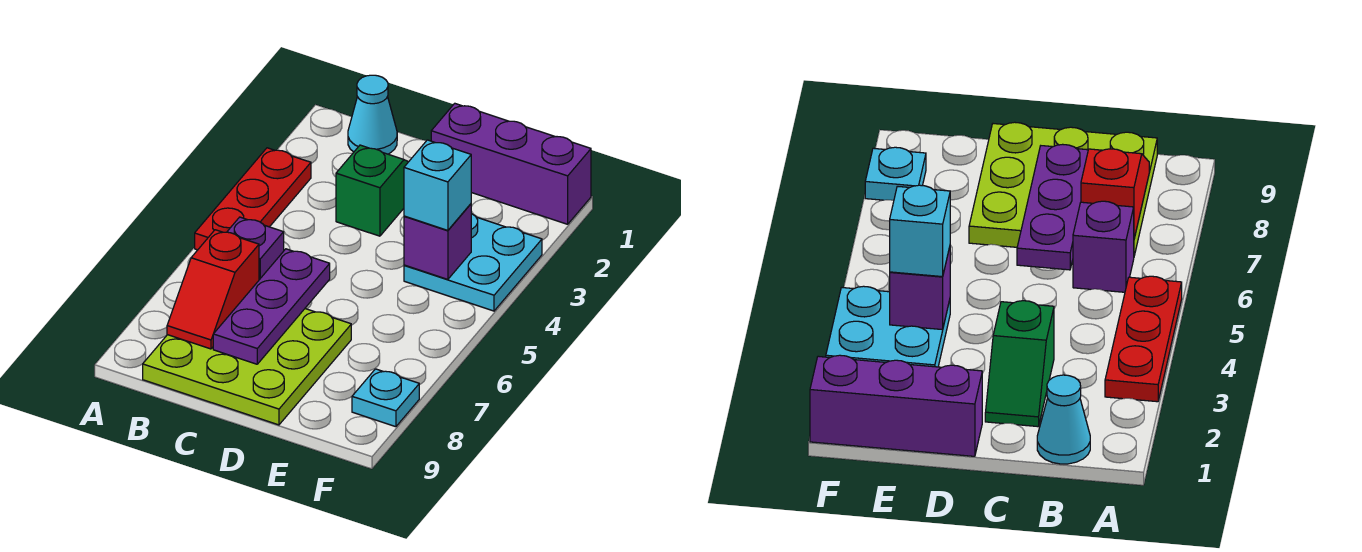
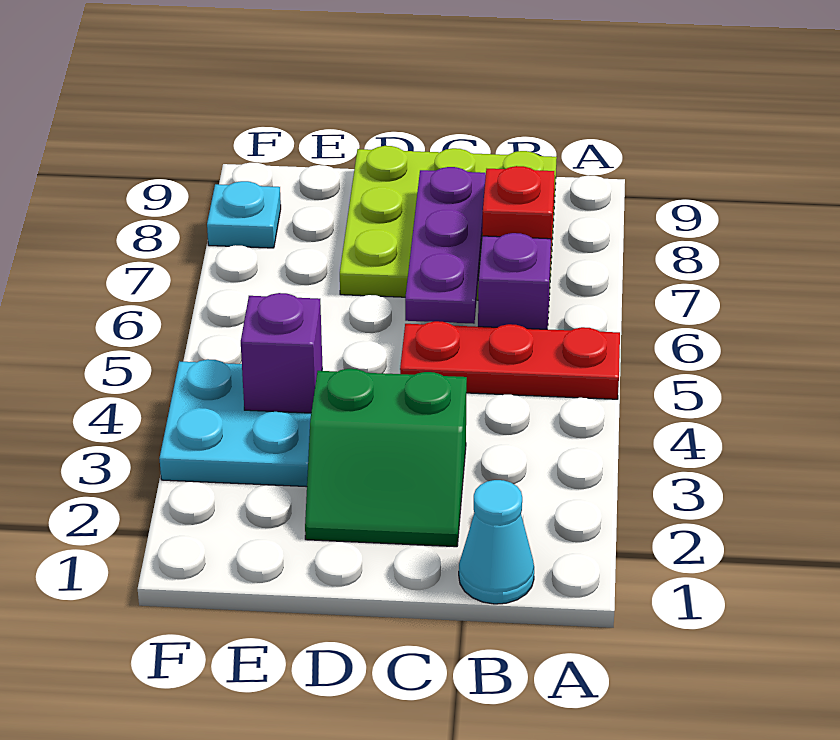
red 1x3 plate [195,148,311,250] -> red 1x3 plate turned to [400,321,620,399]
green 1x2 slope [336,145,408,236] -> green 2x2 slope [305,369,467,547]
purple 1x3 brick [431,103,591,224] -> none
cyan 1x1 brick [404,140,471,230] -> none

